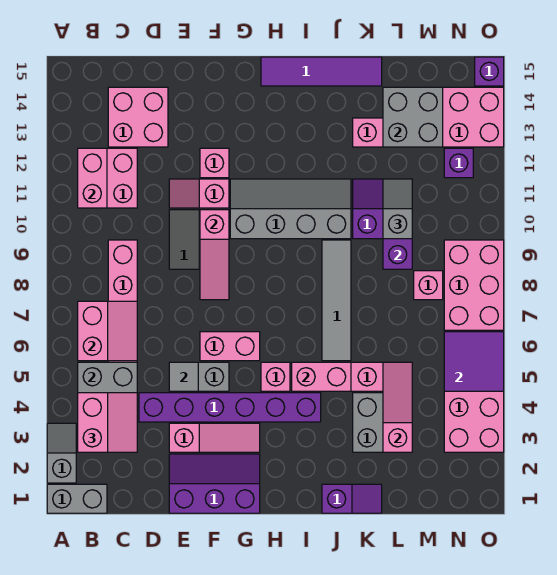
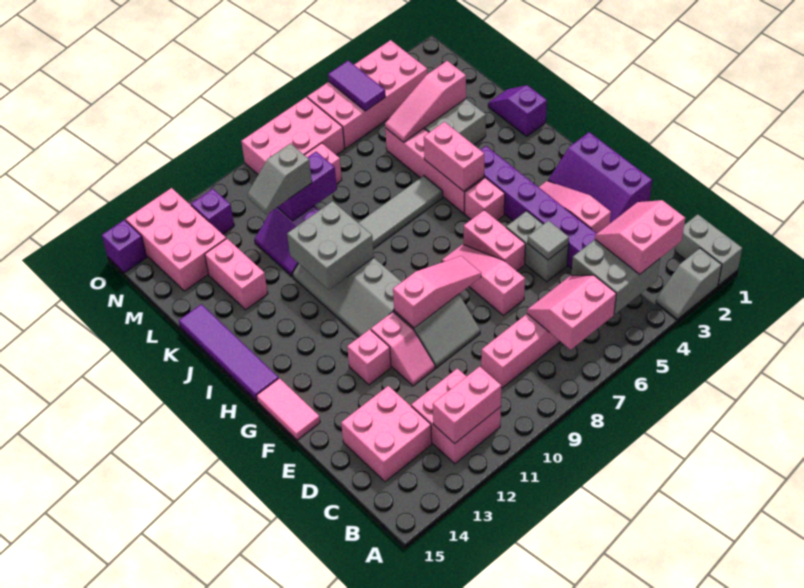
none -> pink 1x3 slope [442,244,525,315]
none -> pink 1x2 tile [257,378,320,440]
grey 2x2 brick [383,87,443,147] -> grey 2x2 brick moved to [287,201,374,290]
purple 2x2 tile [444,332,504,391] -> purple 1x2 tile [328,60,385,111]

